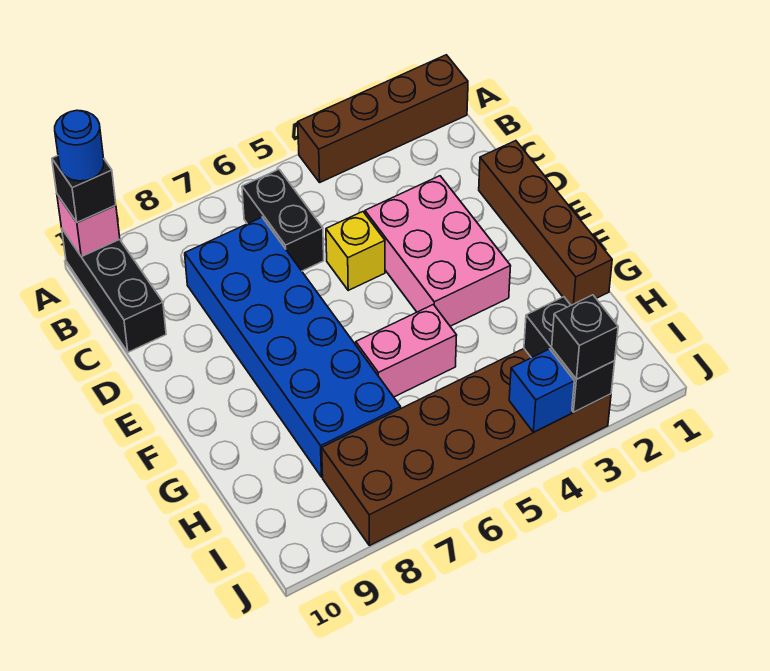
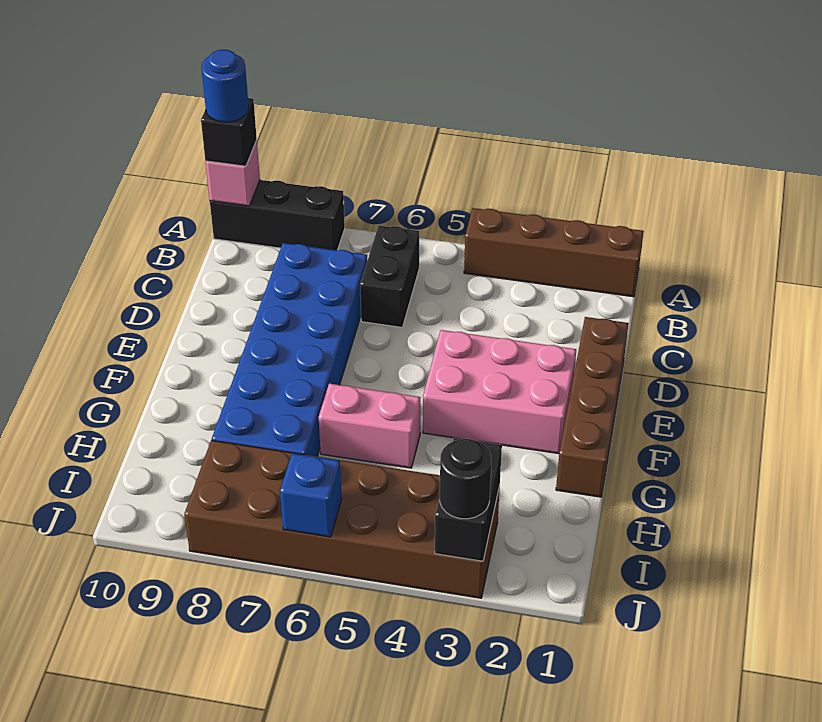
black 1x3 brick [62,229,166,352] -> black 1x3 brick turned to [210,180,345,250]
pink 2x3 brick [365,176,511,326] -> pink 2x3 brick turned to [423,330,576,454]
yellow 1x1 brick [326,212,385,290] -> none
black 1x1 brick [552,295,618,379] -> black 1x1 round brick [440,439,491,519]
blue 1x1 brick [509,349,574,432] -> blue 1x1 brick moved to [280,453,342,537]

